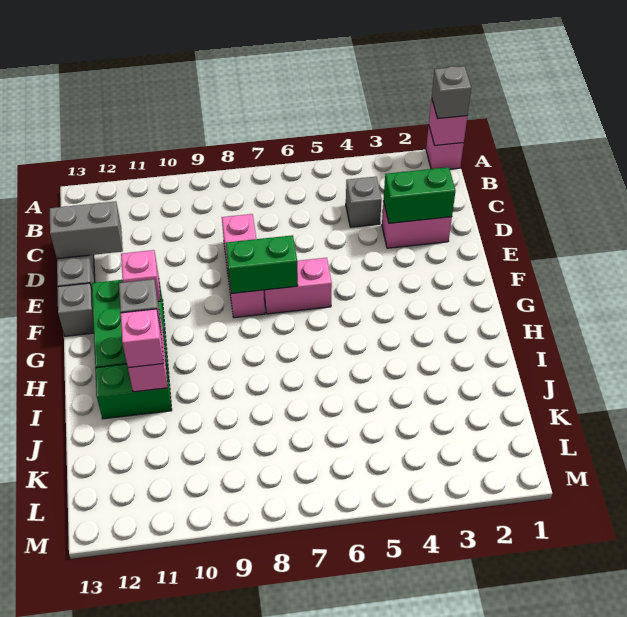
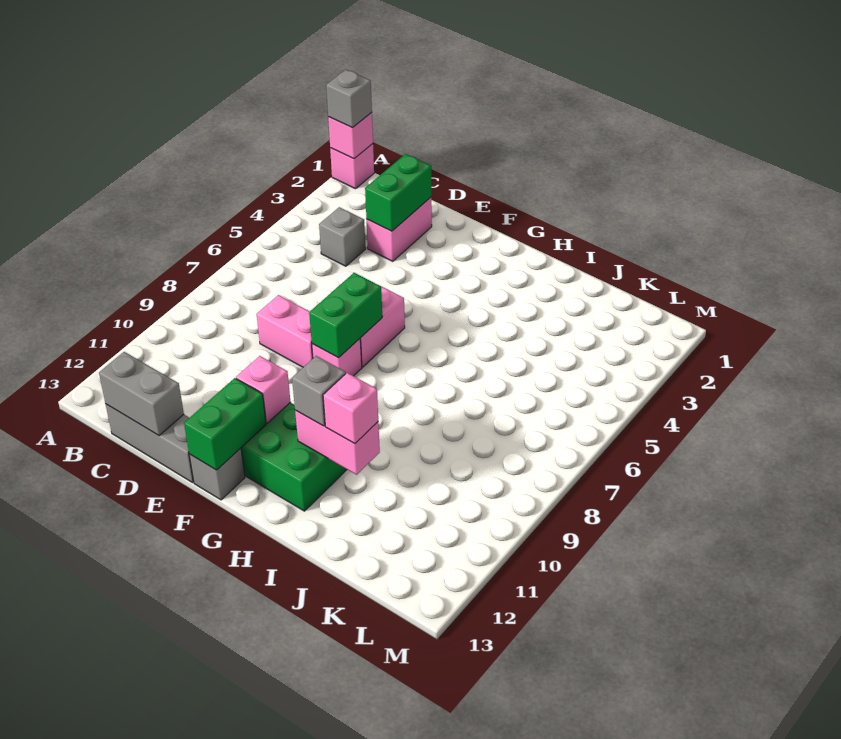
grey 1x2 brick [50,201,123,259] -> grey 1x2 brick turned to [99,352,184,435]
green 1x2 brick [95,364,172,419] -> green 1x2 brick moved to [184,378,266,470]

